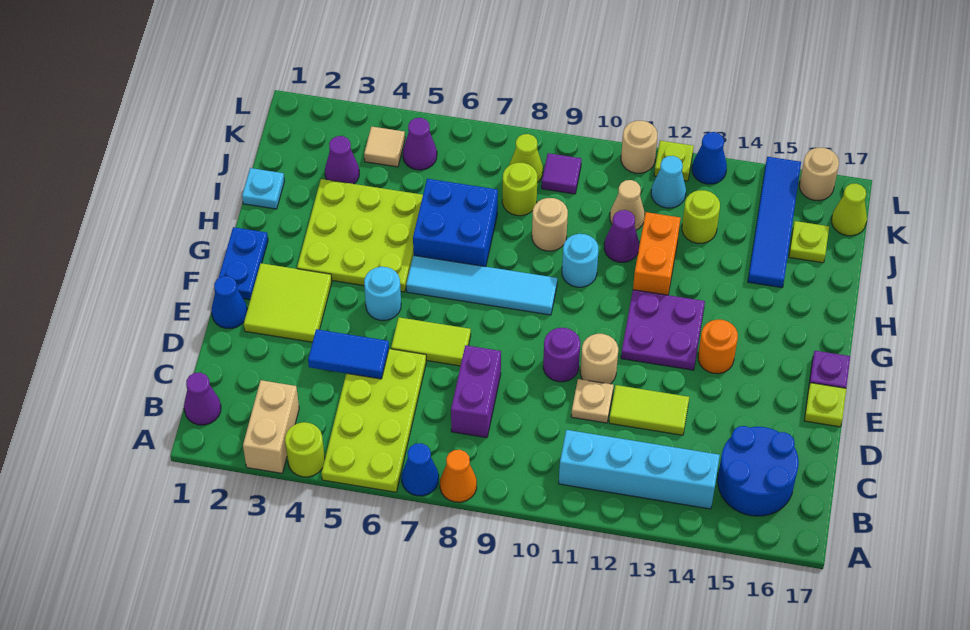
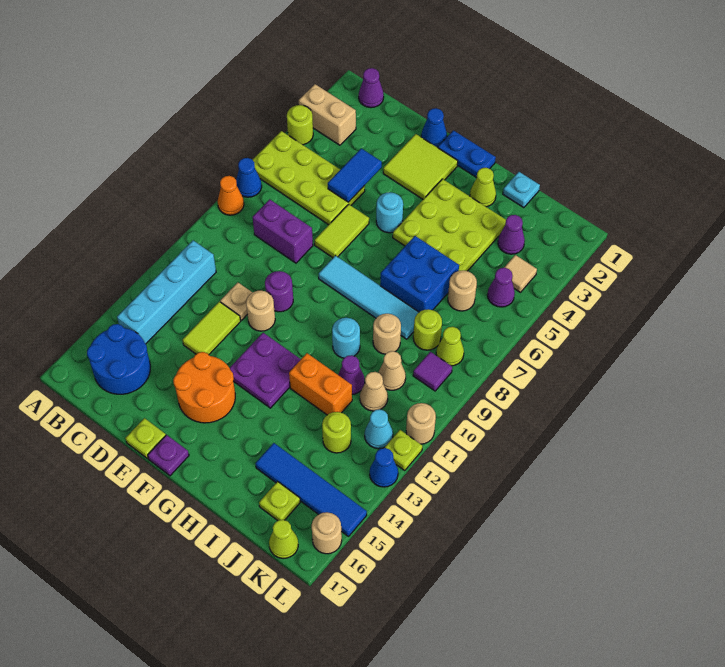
orange 1x1 round brick [698,320,738,374] -> orange 2x2 round brick [173,352,235,423]
cyan 1x4 tile [406,255,557,315] -> cyan 1x4 tile turned to [319,255,419,339]
none -> lime 1x1 cone [470,168,496,207]
none -> tan 1x1 round brick [448,270,477,311]
none -> tan 1x1 cone [379,351,406,390]

